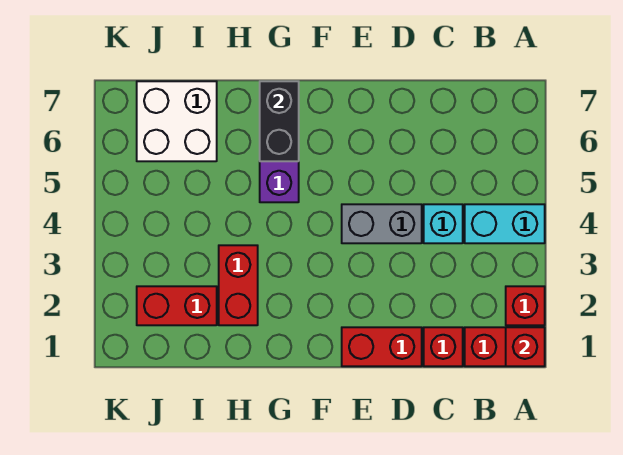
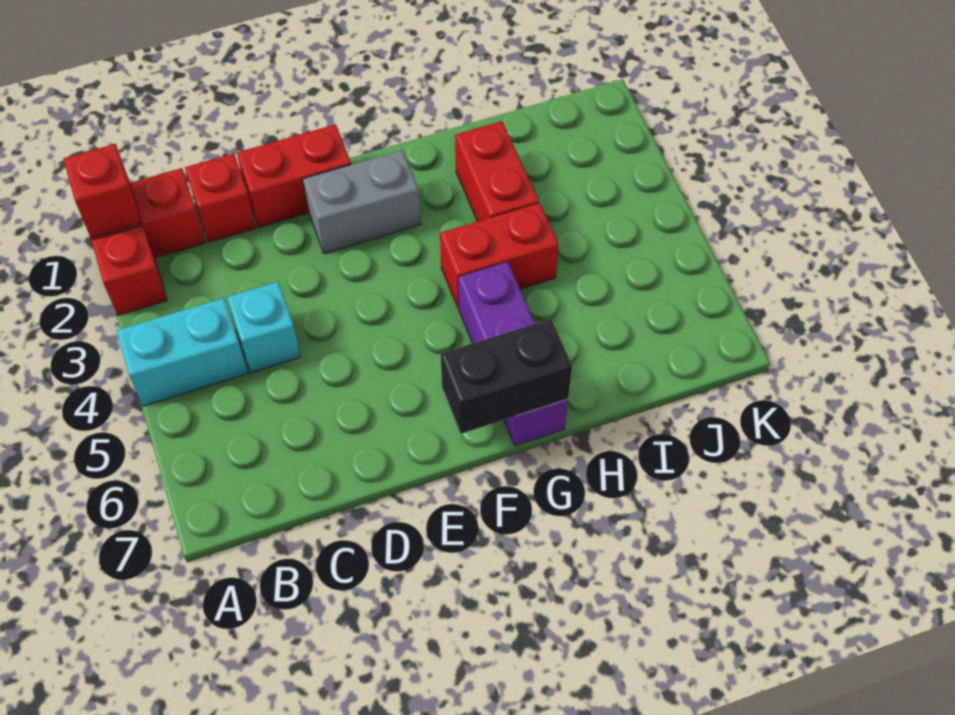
grey 1x2 brick [342,204,422,243] -> grey 1x2 brick moved to [303,150,421,254]
black 1x2 brick [260,81,299,161] -> black 1x2 brick turned to [441,319,572,434]
red 1x2 brick [137,286,217,325] -> red 1x2 brick moved to [440,203,559,308]
white 2x2 brick [137,81,217,161] -> none

